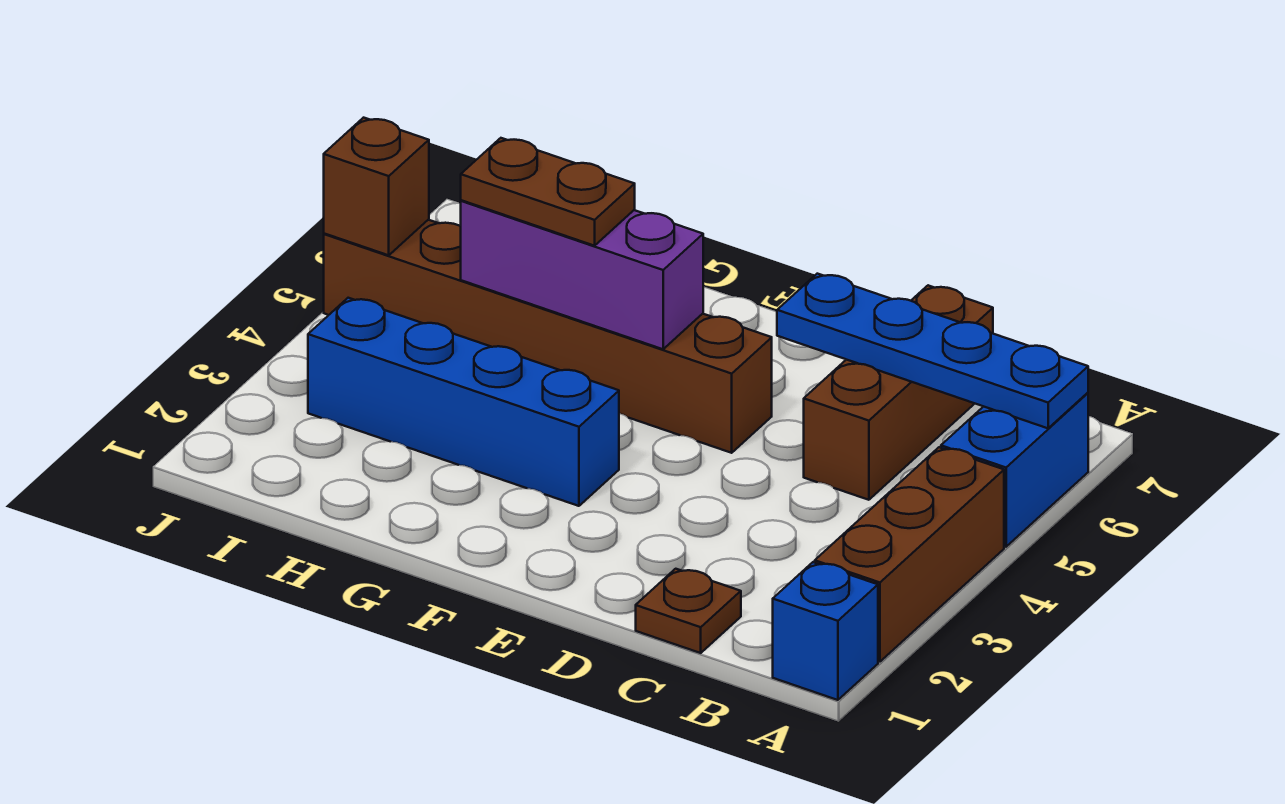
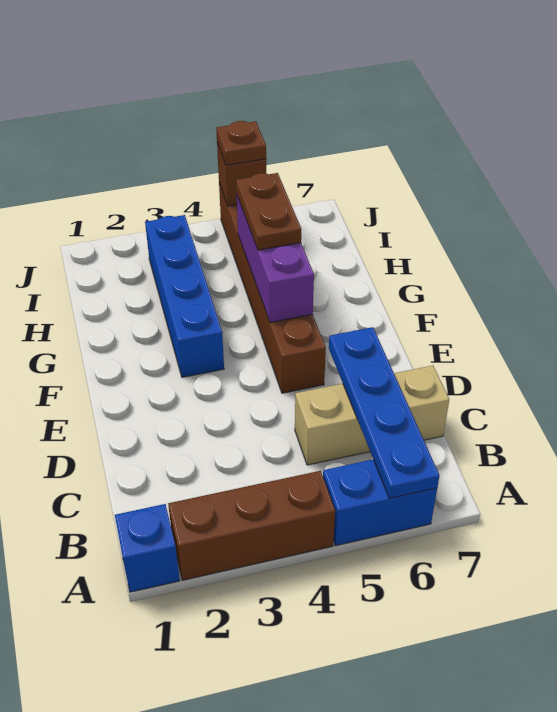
brown 1x1 plate [636,569,741,653] -> brown 1x1 plate moved to [216,121,266,165]
brown 1x3 brick [804,285,993,500] -> tan 1x3 brick [295,365,449,465]

